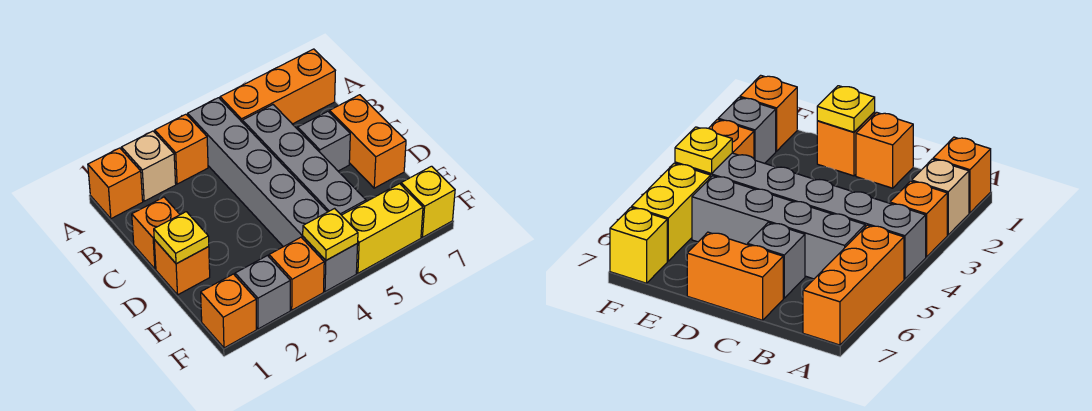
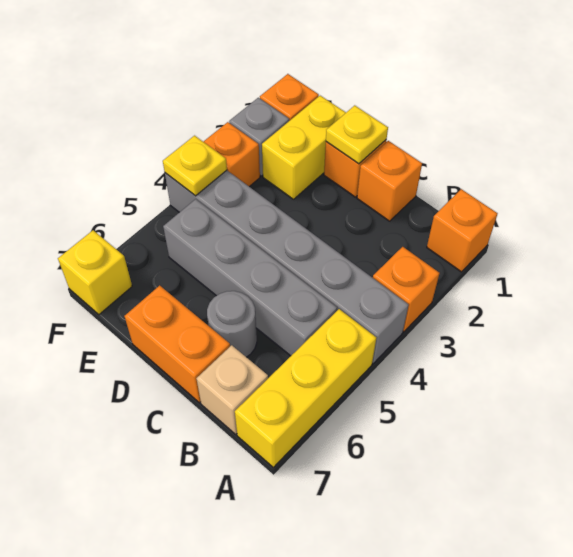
tan 1x1 brick [121,131,176,201] -> tan 1x1 brick moved to [196,345,268,434]
orange 1x3 brick [220,49,335,124] -> yellow 1x3 brick [235,309,376,467]
grey 1x1 brick [298,111,350,171] -> grey 1x1 round brick [207,291,257,357]
yellow 1x2 brick [342,184,423,273] -> yellow 1x2 brick moved to [262,96,346,199]

